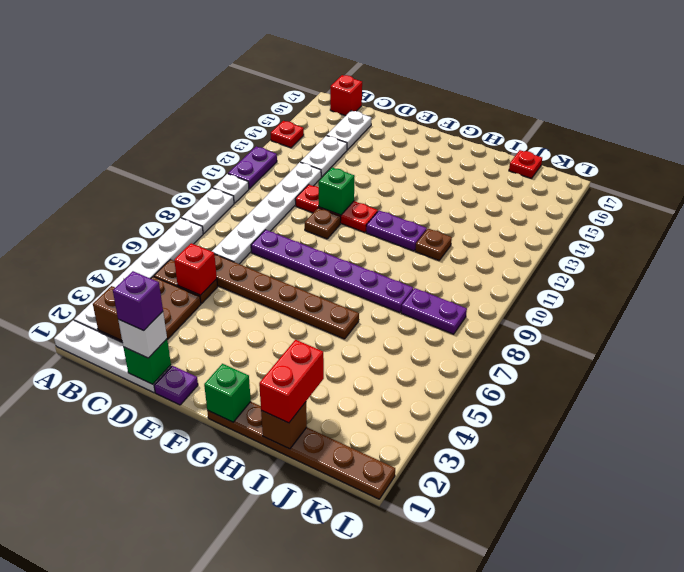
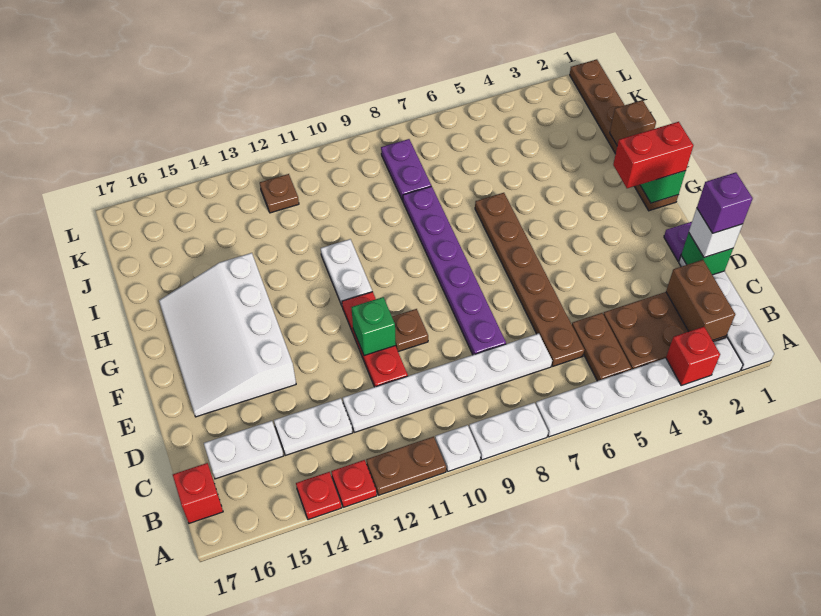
purple 1x2 plate [228,146,277,189] -> brown 1x2 plate [366,437,446,495]
red 1x1 brick [174,243,217,295] -> red 1x1 brick moved to [666,327,720,386]
none -> white 3x4 slope [159,253,296,417]
purple 1x2 plate [366,210,427,251] -> white 1x2 plate [321,239,372,306]
red 1x2 brick [259,340,324,423] -> red 1x2 brick moved to [613,122,693,188]
brown 1x1 plate [415,229,452,260] -> brown 1x1 plate moved to [260,174,299,213]
red 1x1 plate [509,150,542,178] -> red 1x1 plate moved to [331,460,377,507]

